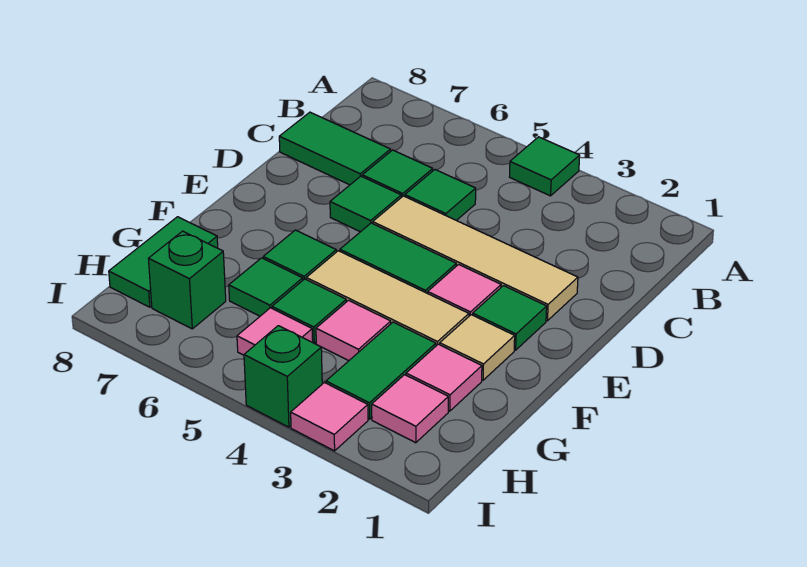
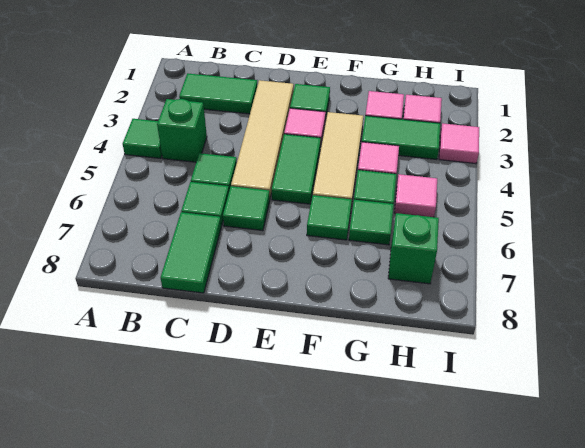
tan 1x1 tile [440,315,515,380] -> none
green 1x2 tile [109,217,218,307] -> green 1x2 tile moved to [179,73,257,114]
green 1x1 brick [244,326,322,427] -> green 1x1 brick moved to [157,99,207,162]

